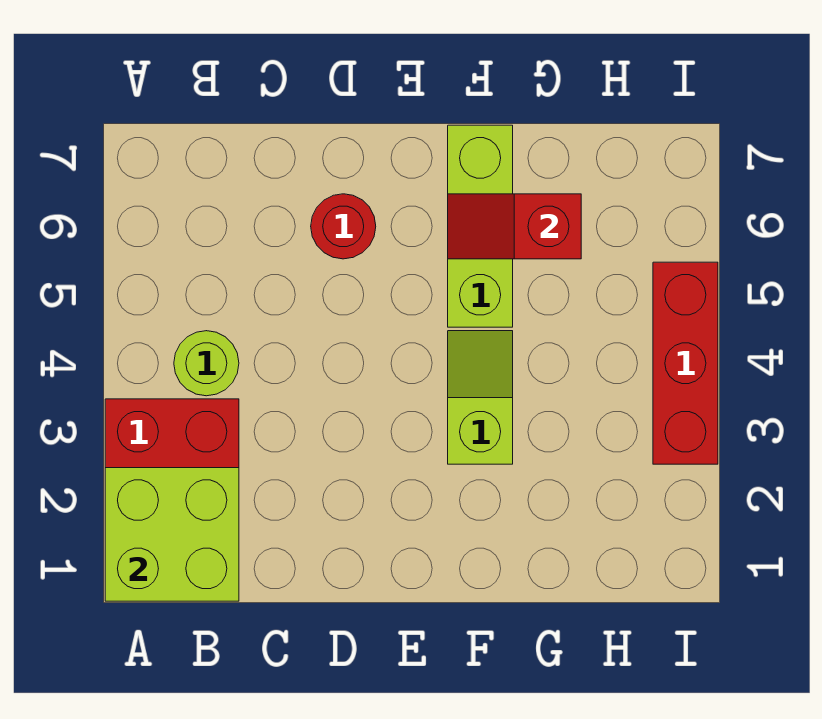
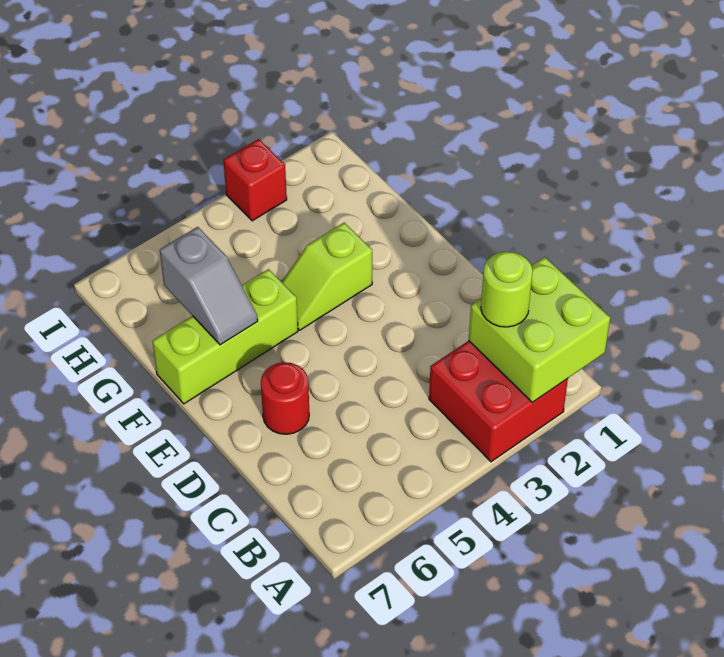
lime 1x1 round brick [174,331,239,396] -> lime 1x1 round brick moved to [481,252,533,327]
red 1x2 slope [448,194,581,259] -> grey 1x2 slope [160,227,258,345]
red 1x3 brick [653,262,718,464] -> red 1x1 brick [223,139,287,221]

